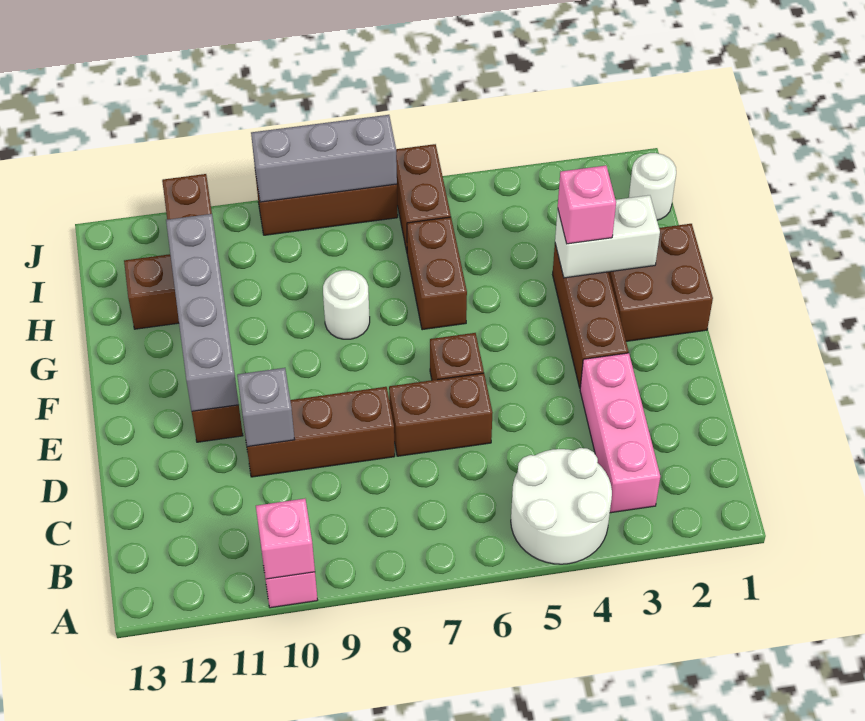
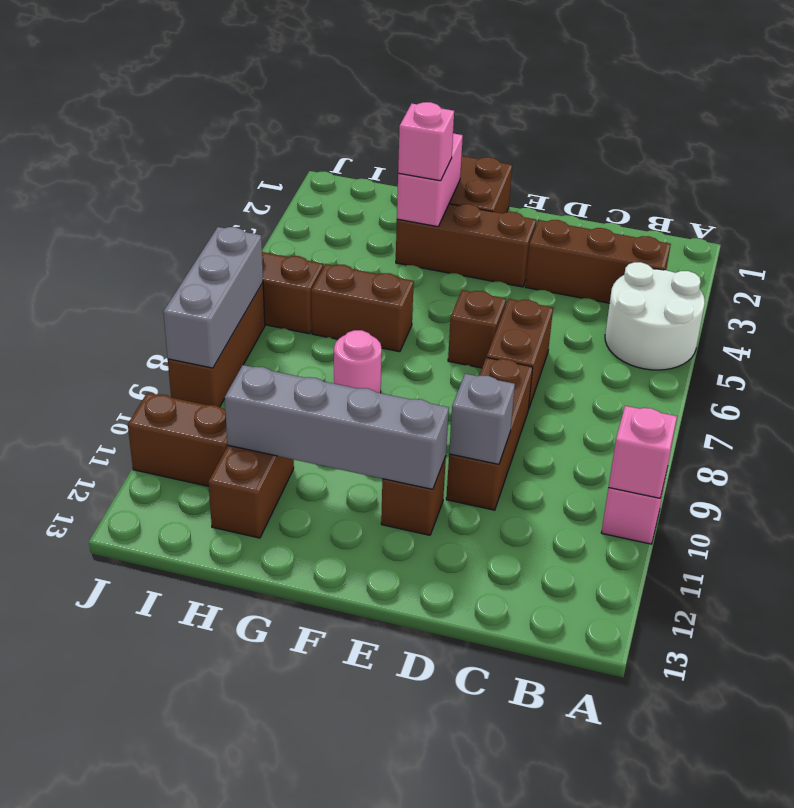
pink 1x3 brick [580,353,660,513] -> brown 1x3 brick [525,220,671,303]
white 1x2 brick [555,195,660,278] -> pink 1x2 brick [397,133,463,227]
white 1x1 round brick [323,270,370,339] -> pink 1x1 round brick [334,330,382,393]
white 1x1 round brick [629,153,676,220] -> none

